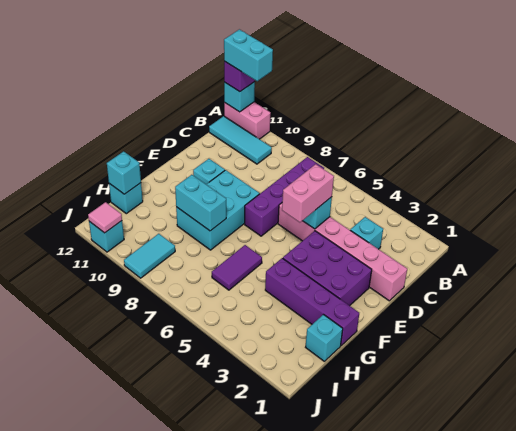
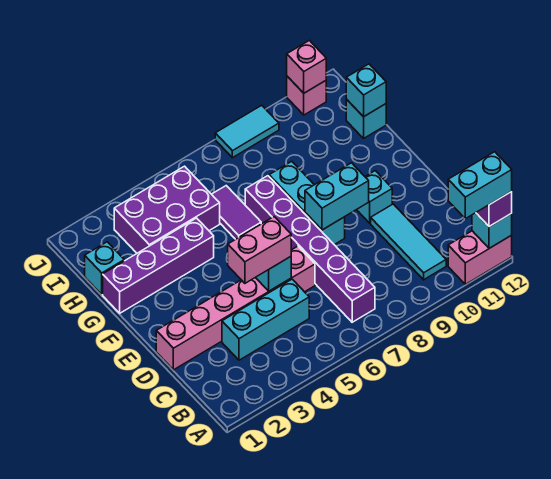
purple 1x4 brick [245,157,324,236] -> purple 1x6 brick [245,176,375,322]
cyan 1x3 tile [209,116,272,164] -> cyan 1x3 tile turned to [371,204,446,280]
cyan 1x1 brick [350,217,383,249] -> cyan 1x3 brick [222,279,309,360]
pink 1x2 brick [282,164,334,222] -> pink 1x2 brick turned to [228,217,291,283]
purple 2x3 brick [283,231,372,306] -> purple 2x3 brick moved to [114,166,220,253]
cyan 2x3 brick [176,170,260,250] -> cyan 1x3 brick [269,161,345,245]
cyan 1x2 brick [175,175,226,231] -> cyan 1x2 brick moved to [305,163,369,230]
cyan 1x2 tile [124,234,175,278] -> cyan 1x2 tile turned to [215,105,279,158]
cyan 1x1 brick [89,221,124,252] -> pink 1x1 brick [287,76,326,115]
pink 1x1 tile [88,202,122,233] -> pink 1x1 brick [287,40,326,93]

